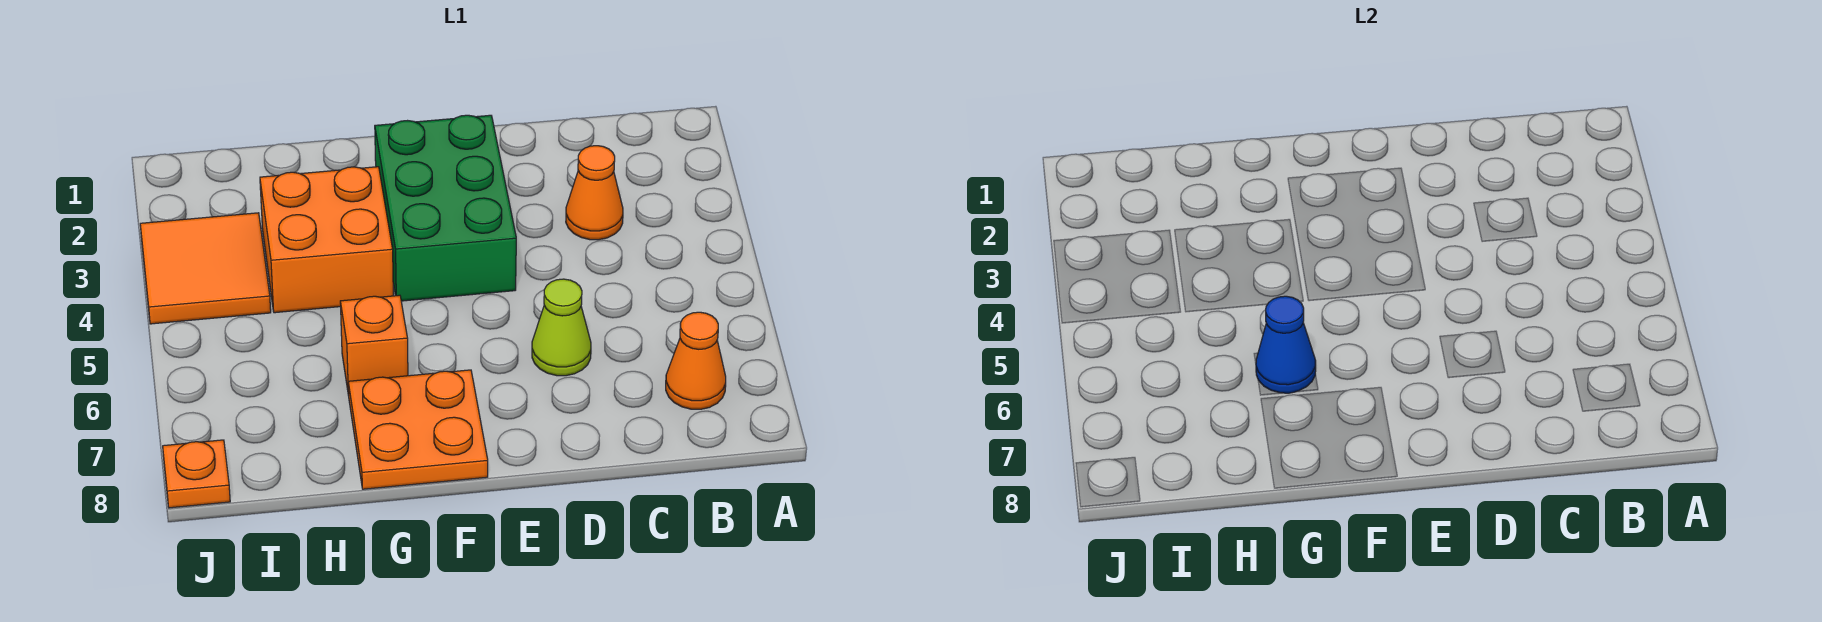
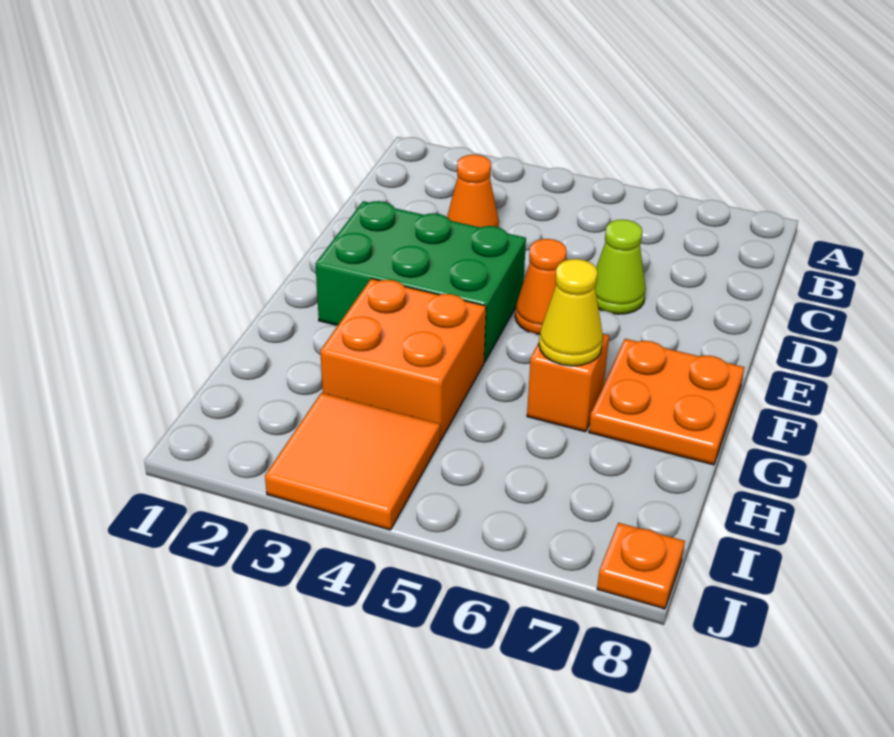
orange 1x1 cone [666,312,726,409] -> orange 1x1 cone moved to [515,239,567,335]
blue 1x1 cone [1256,296,1316,393] -> yellow 1x1 cone [539,259,603,366]

